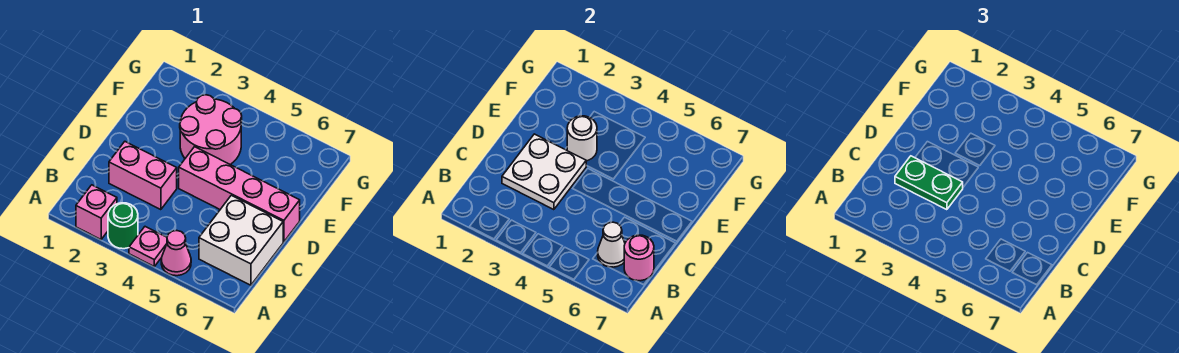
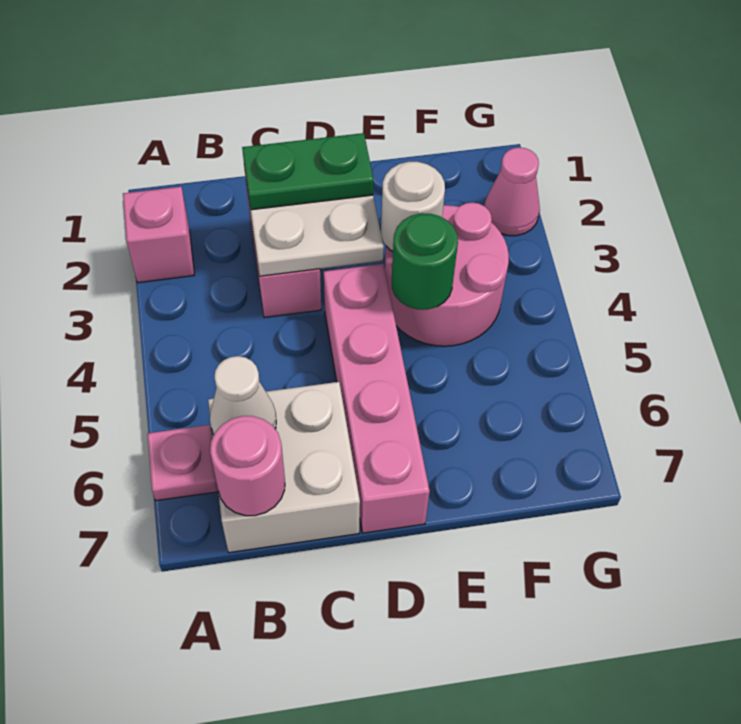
green 1x1 round brick [108,203,138,249] -> green 1x1 round brick moved to [392,213,458,310]
pink 1x1 plate [129,227,167,266] -> pink 1x1 plate moved to [147,425,218,501]
pink 1x1 cone [161,231,191,276] -> pink 1x1 cone moved to [484,147,540,236]
green 1x2 plate [895,156,963,210] -> green 1x2 plate turned to [242,133,374,210]

